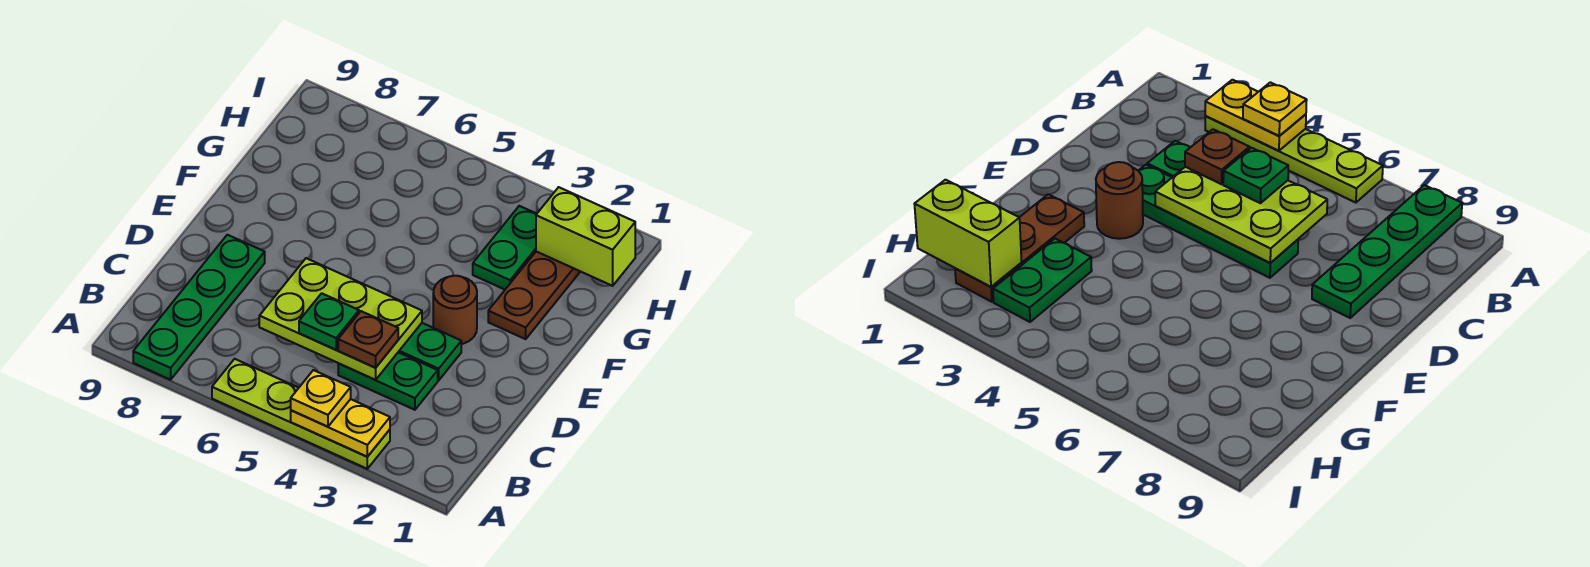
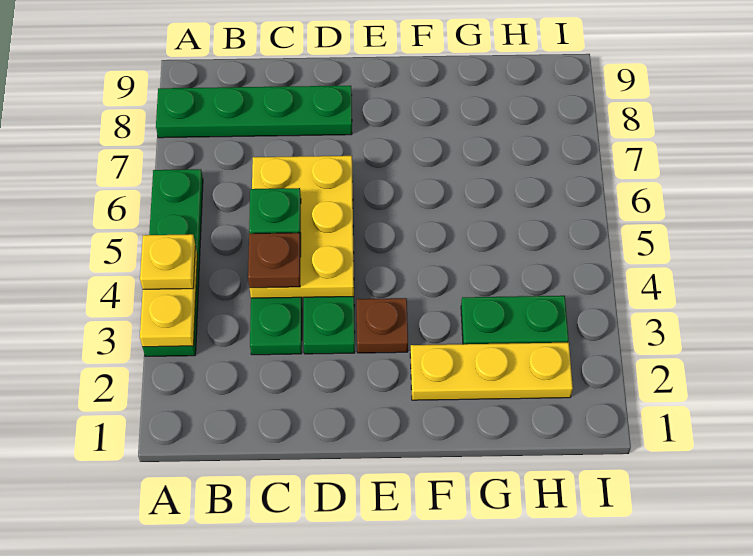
lime 1x4 plate [212,359,390,469] -> green 1x4 plate [143,169,203,357]
lime 2x3 plate [259,258,422,380] -> yellow 2x3 plate [250,156,354,298]
brown 1x1 round brick [433,276,477,344] -> brown 1x1 plate [357,298,408,353]
brown 1x3 plate [488,252,580,339] -> yellow 1x3 plate [410,343,573,400]
lime 1x2 brick [536,187,635,286] -> none

